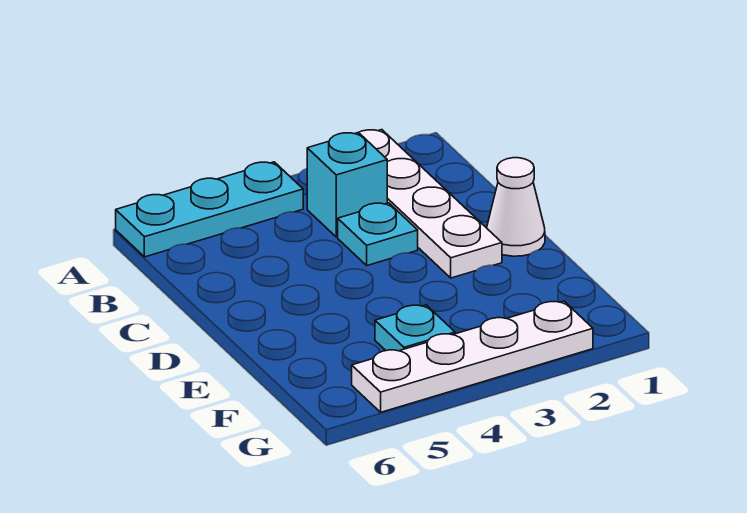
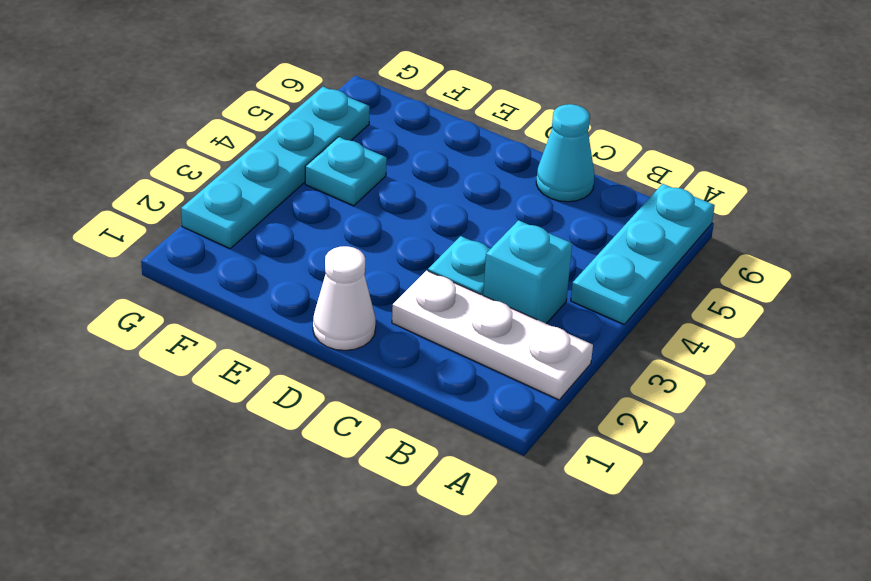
white 1x4 plate [359,130,502,278] -> white 1x3 plate [392,271,593,400]
none -> cyan 1x1 cone [536,104,595,202]
white 1x4 plate [352,301,593,412] -> cyan 1x4 plate [181,87,370,248]

